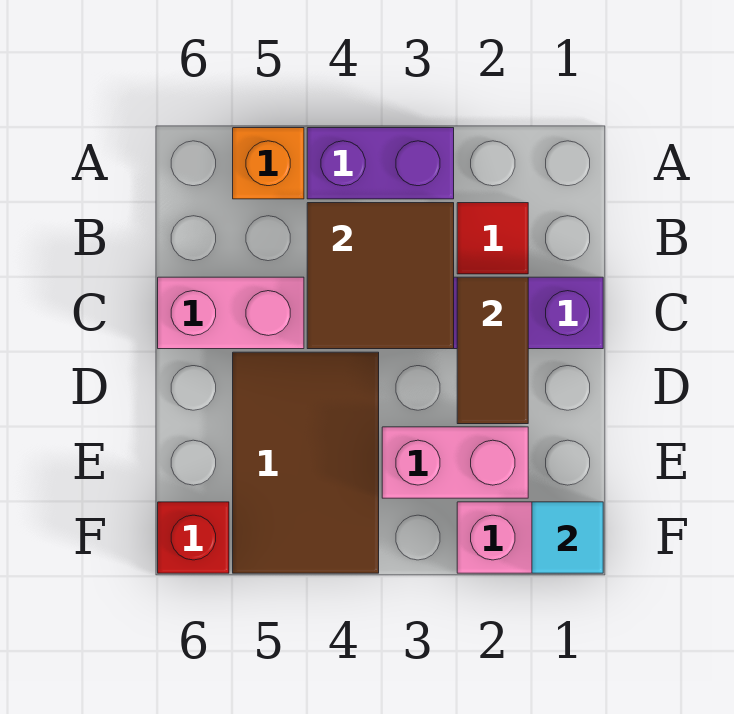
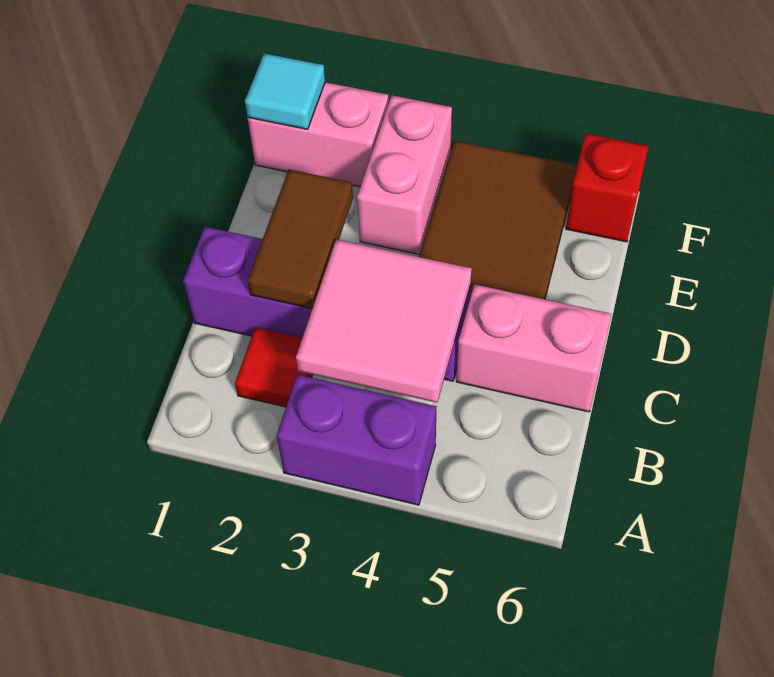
orange 1x1 brick [233,128,304,199] -> none
brown 2x2 tile [307,203,454,349] -> pink 2x2 tile [296,239,472,403]
pink 1x2 brick [382,427,528,498] -> pink 1x2 brick turned to [357,95,452,254]

